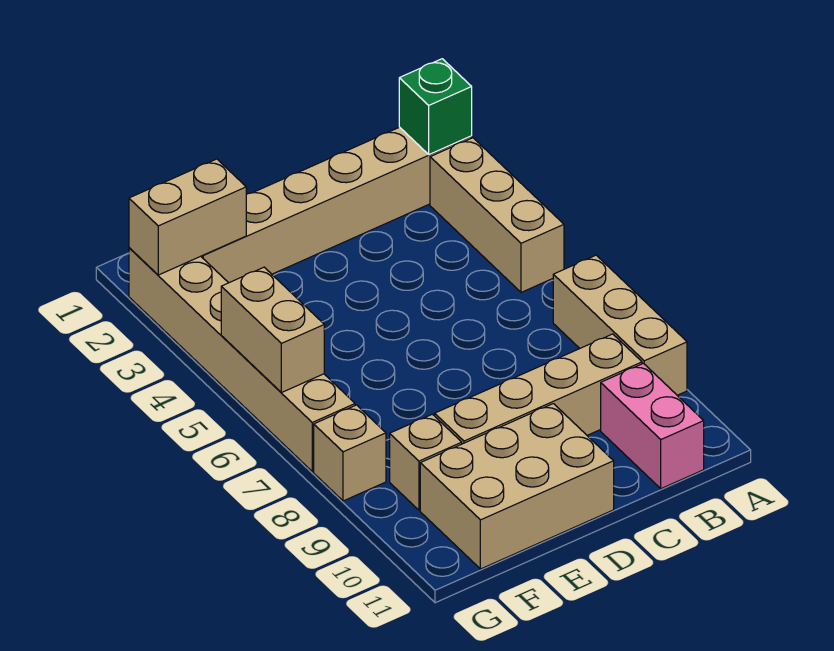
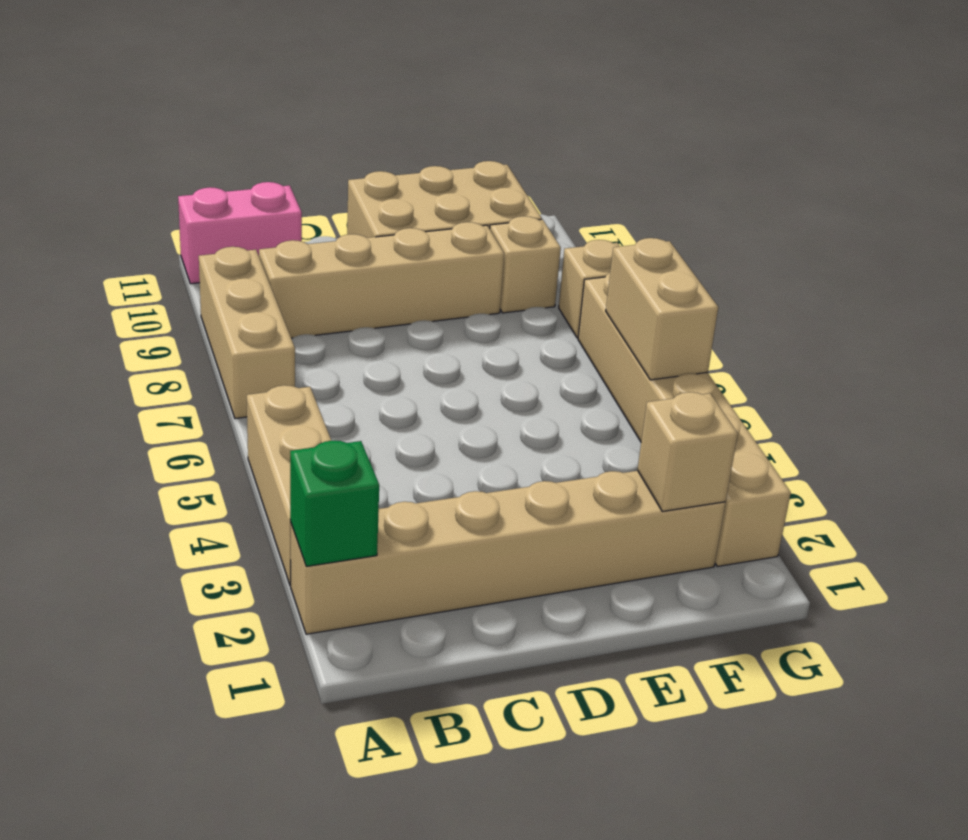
pink 1x2 brick [601,363,704,489] -> pink 1x2 brick turned to [178,182,302,284]
tan 1x2 brick [129,159,246,275] -> tan 1x1 brick [637,392,738,511]

